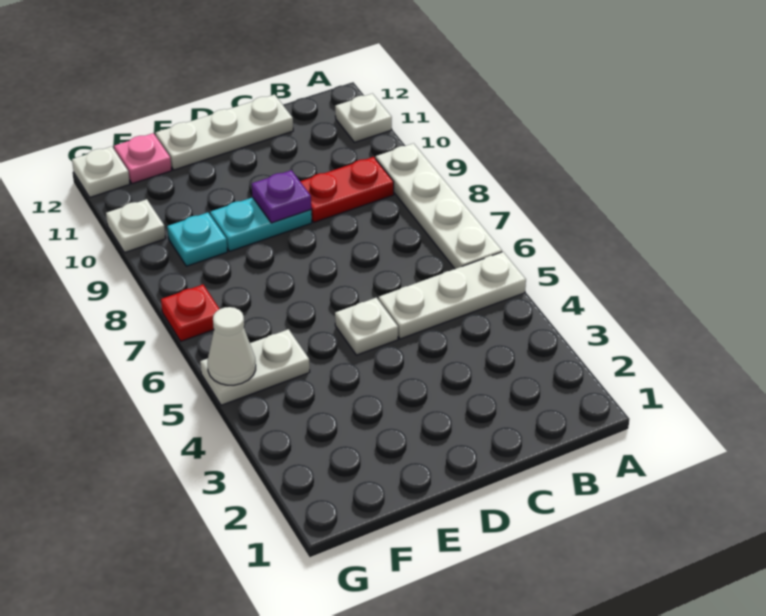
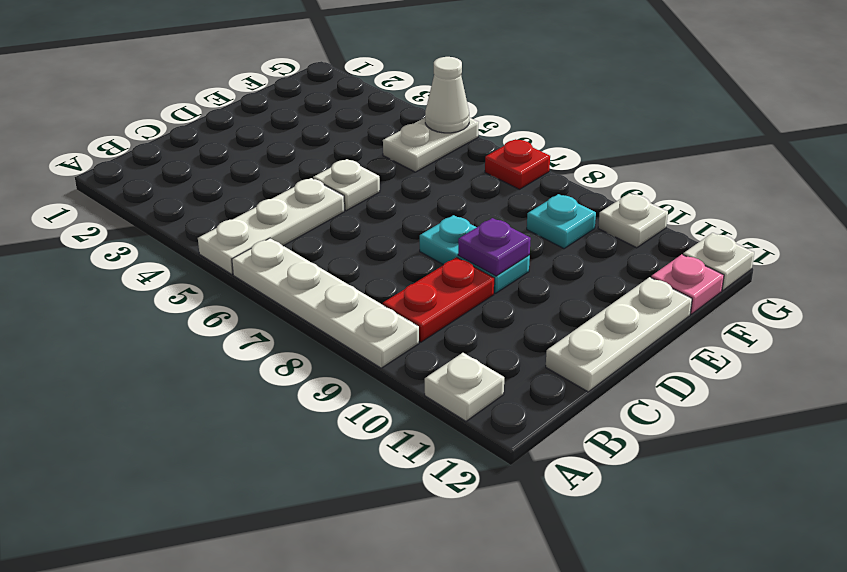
cyan 1x2 plate [210,197,312,251] -> cyan 1x2 plate turned to [420,215,530,293]

